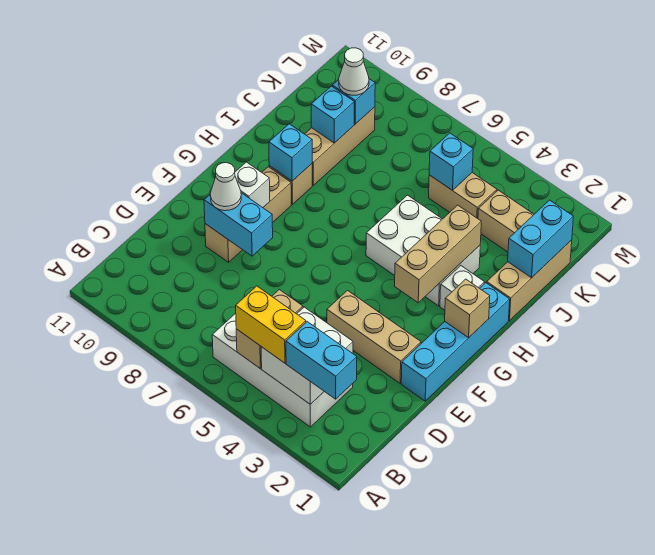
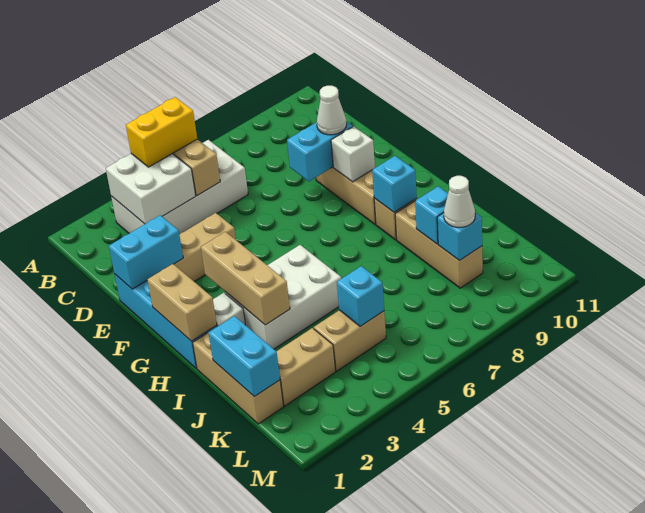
cyan 1x2 brick [286,322,357,399] -> cyan 1x2 brick moved to [109,215,183,289]
tan 1x1 brick [445,279,490,338] -> tan 1x2 brick [147,264,217,341]

